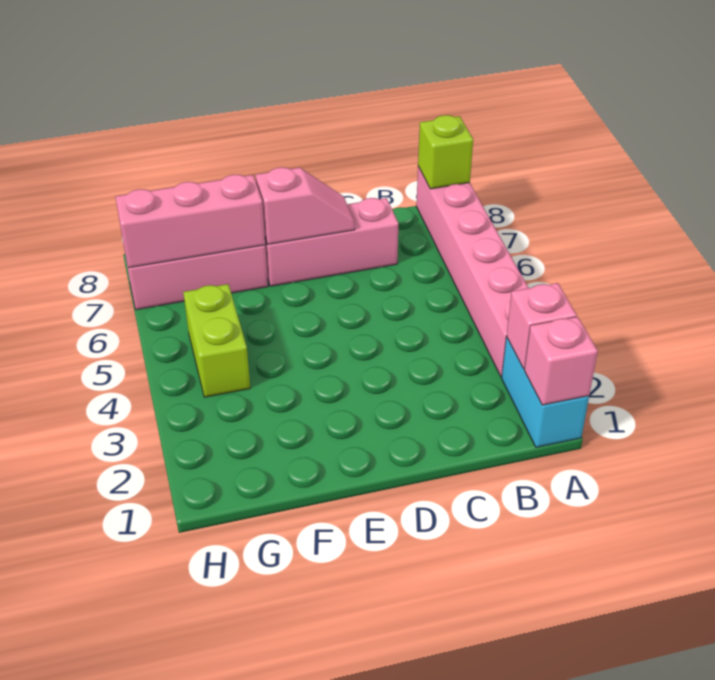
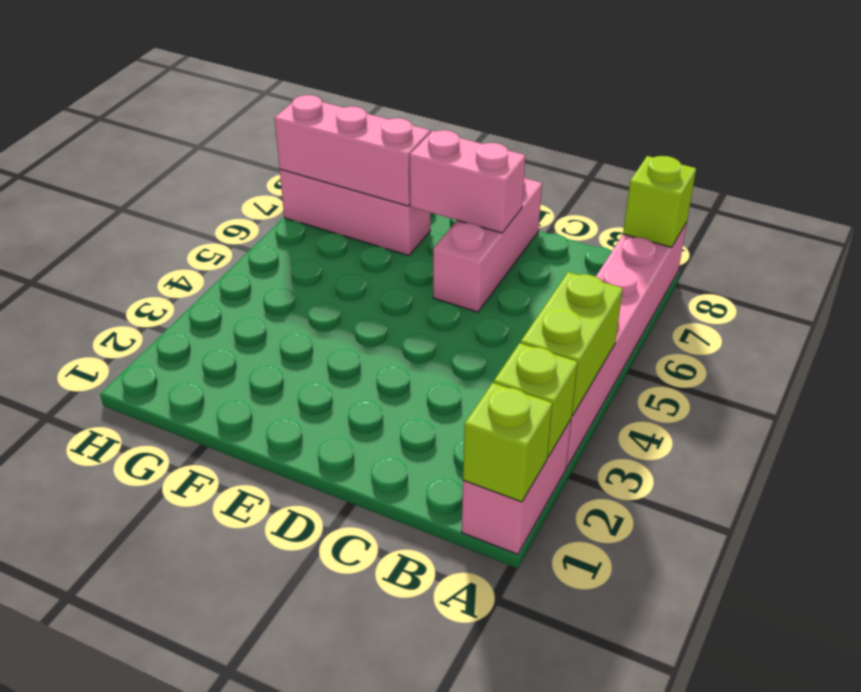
cyan 1x2 brick [502,337,589,447] -> pink 1x2 brick [462,420,571,554]
pink 1x1 brick [524,317,598,405] -> lime 1x1 brick [463,383,552,502]
pink 1x1 brick [507,283,577,369] -> lime 1x1 brick [494,343,578,457]
pink 1x3 brick [265,198,399,286] -> pink 1x3 brick turned to [433,176,542,312]
pink 1x2 slope [256,167,355,244] -> pink 1x2 brick [410,130,525,233]
lime 1x2 brick [183,284,250,397] -> lime 1x2 brick moved to [521,272,623,416]

